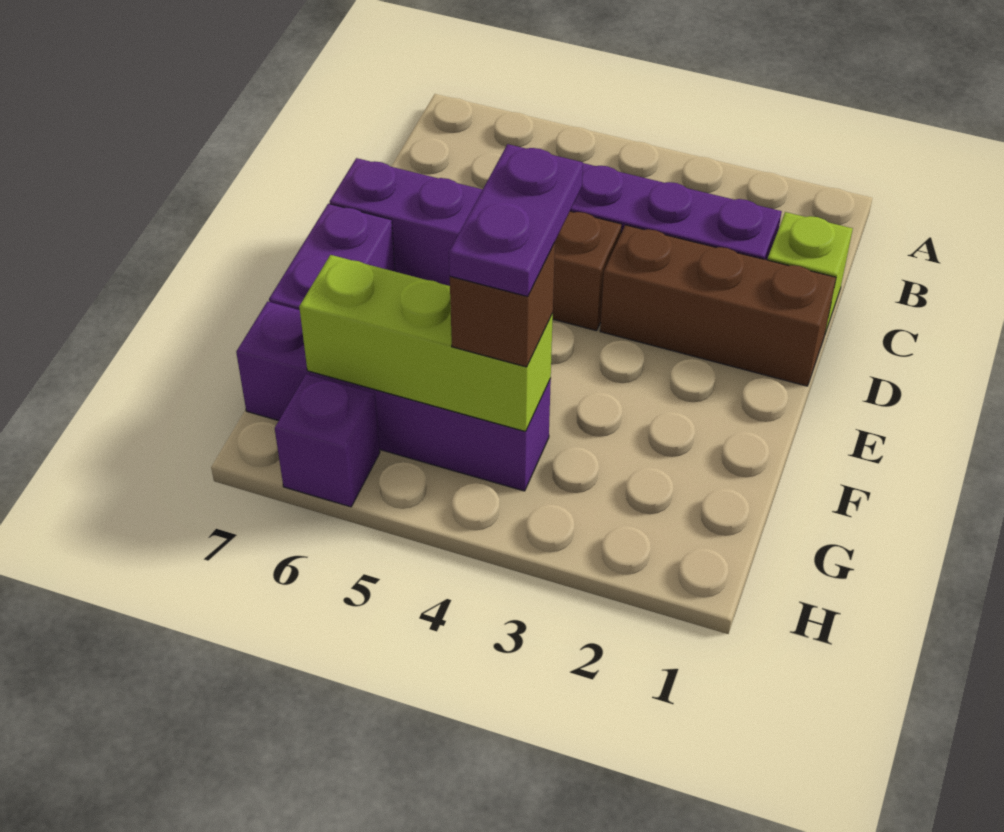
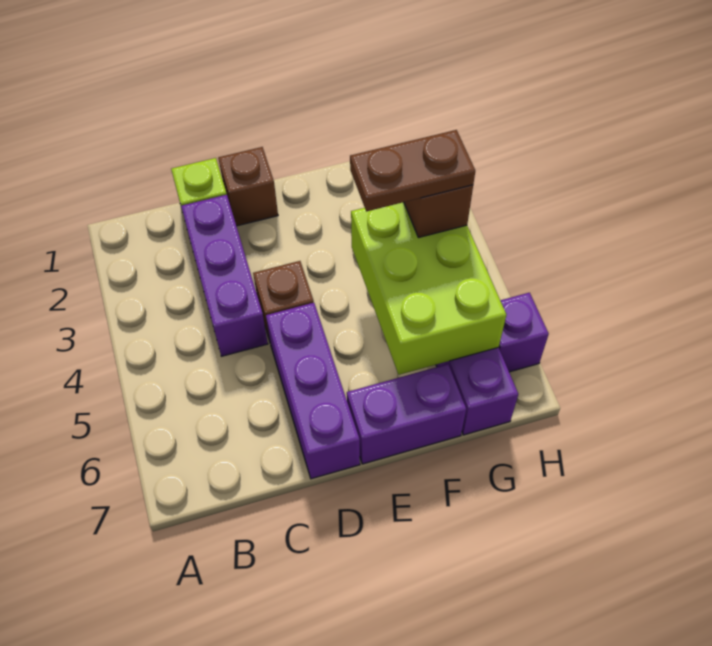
brown 1x3 brick [600,225,836,386] -> brown 1x1 brick [218,147,278,226]
purple 1x2 plate [449,144,583,297] -> brown 1x2 plate [350,130,475,211]
lime 1x3 brick [299,255,553,432] -> lime 2x3 brick [351,202,506,375]

